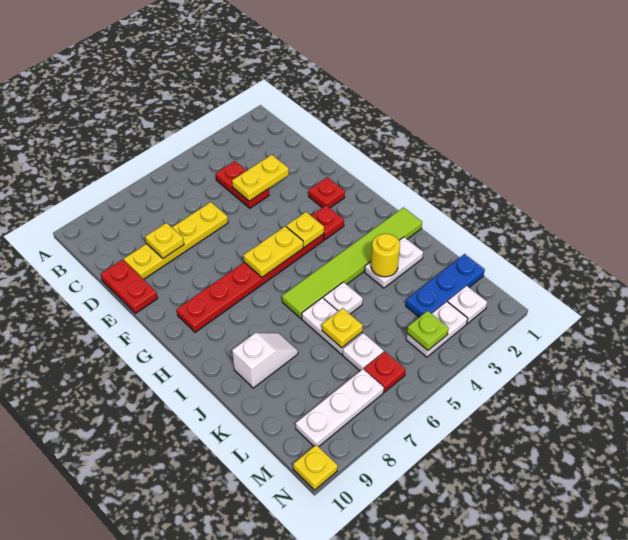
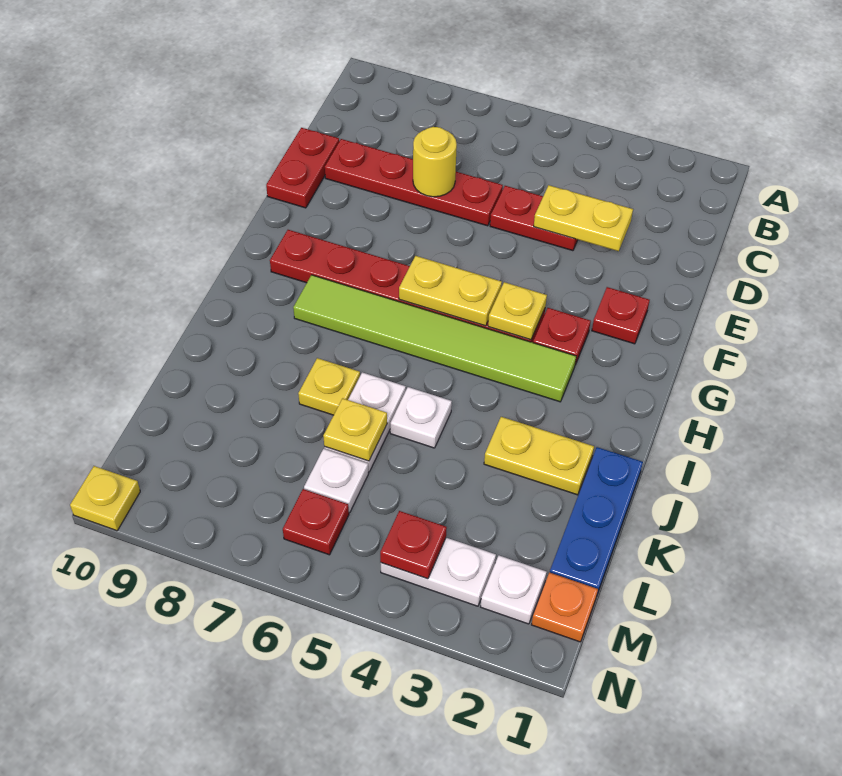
red 1x2 plate [216,161,269,208] -> red 1x2 plate turned to [490,186,578,251]
yellow 1x4 plate [124,202,228,279] -> red 1x4 plate [325,139,503,226]
yellow 1x1 plate [145,223,184,258] -> yellow 1x1 plate moved to [298,358,360,415]
lime 1x6 tile [282,207,422,318] -> lime 1x6 tile moved to [293,275,576,402]
white 1x2 plate [365,237,423,288] -> yellow 1x2 plate [484,417,594,495]
yellow 1x1 round brick [371,234,400,277] -> yellow 1x1 round brick moved to [413,127,457,197]
white 1x2 slope [232,333,298,388] -> none
blue 1x3 plate [406,254,485,317] -> blue 1x3 plate turned to [550,447,643,594]
none -> orange 1x1 plate [532,572,598,642]
lime 1x1 plate [407,311,449,350] -> red 1x1 plate [380,511,447,579]
white 1x3 plate [296,369,384,447] -> none

